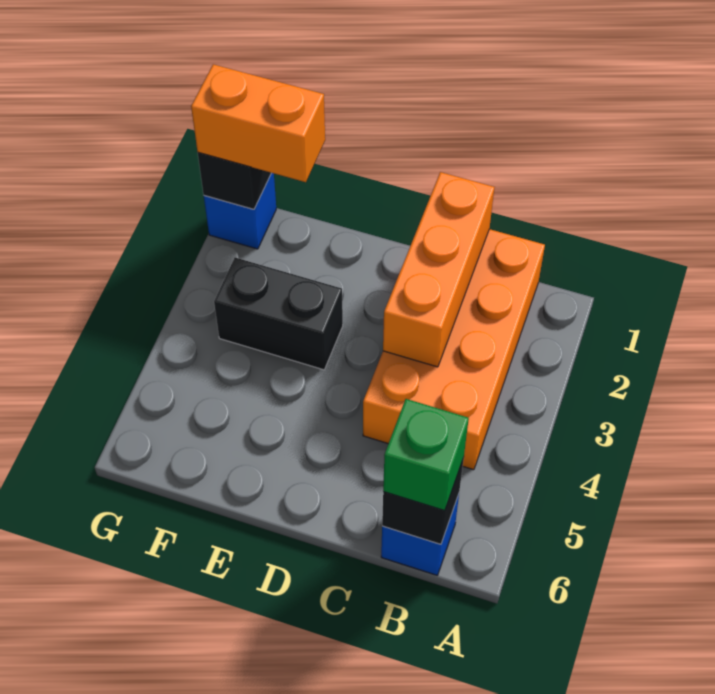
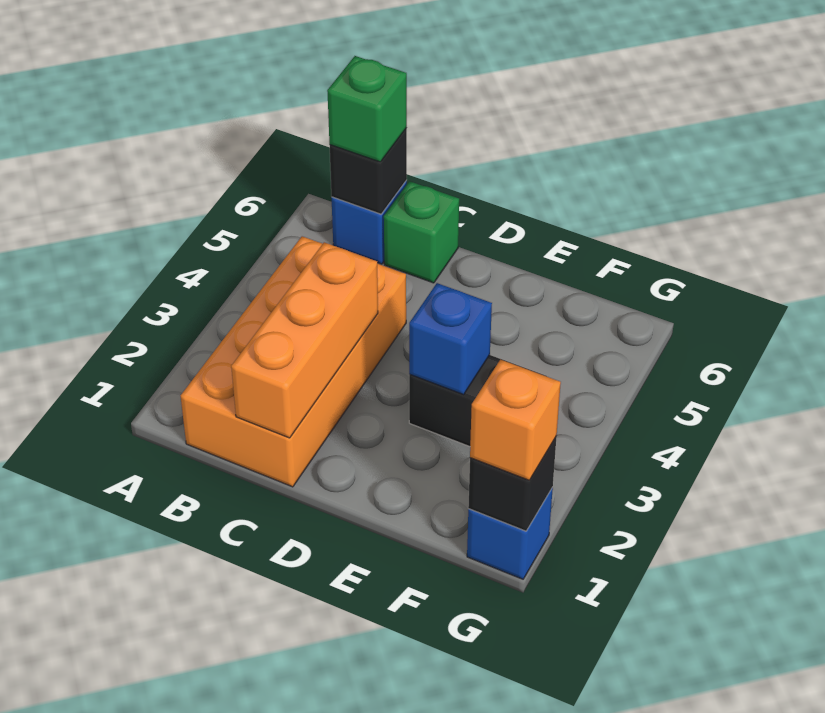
none -> green 1x1 brick [384,181,459,283]
none -> blue 1x1 brick [409,283,492,394]
orange 1x2 brick [191,64,325,182] -> orange 1x1 brick [470,360,561,480]

